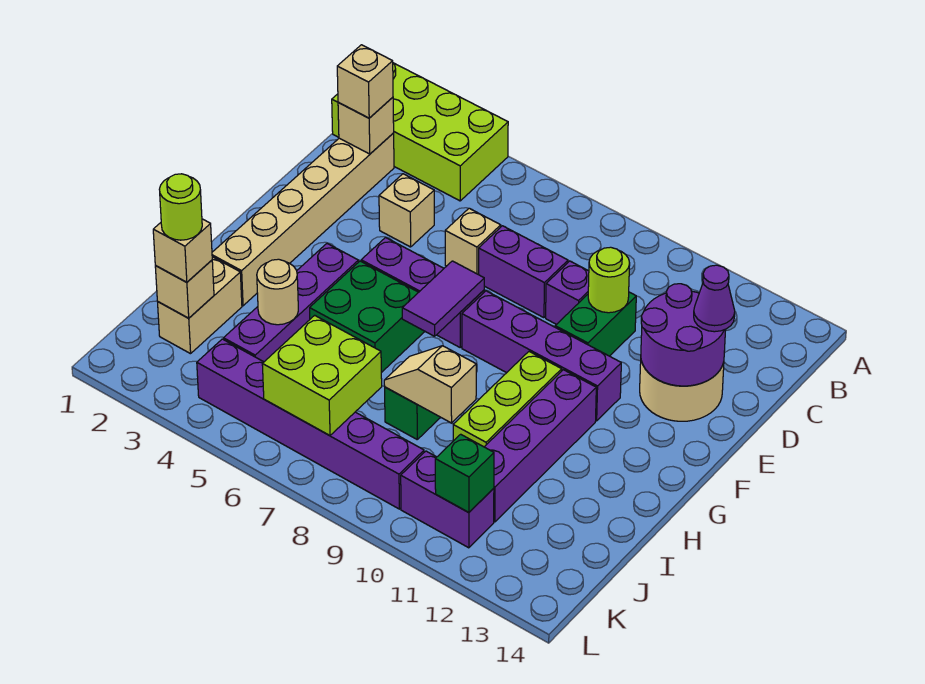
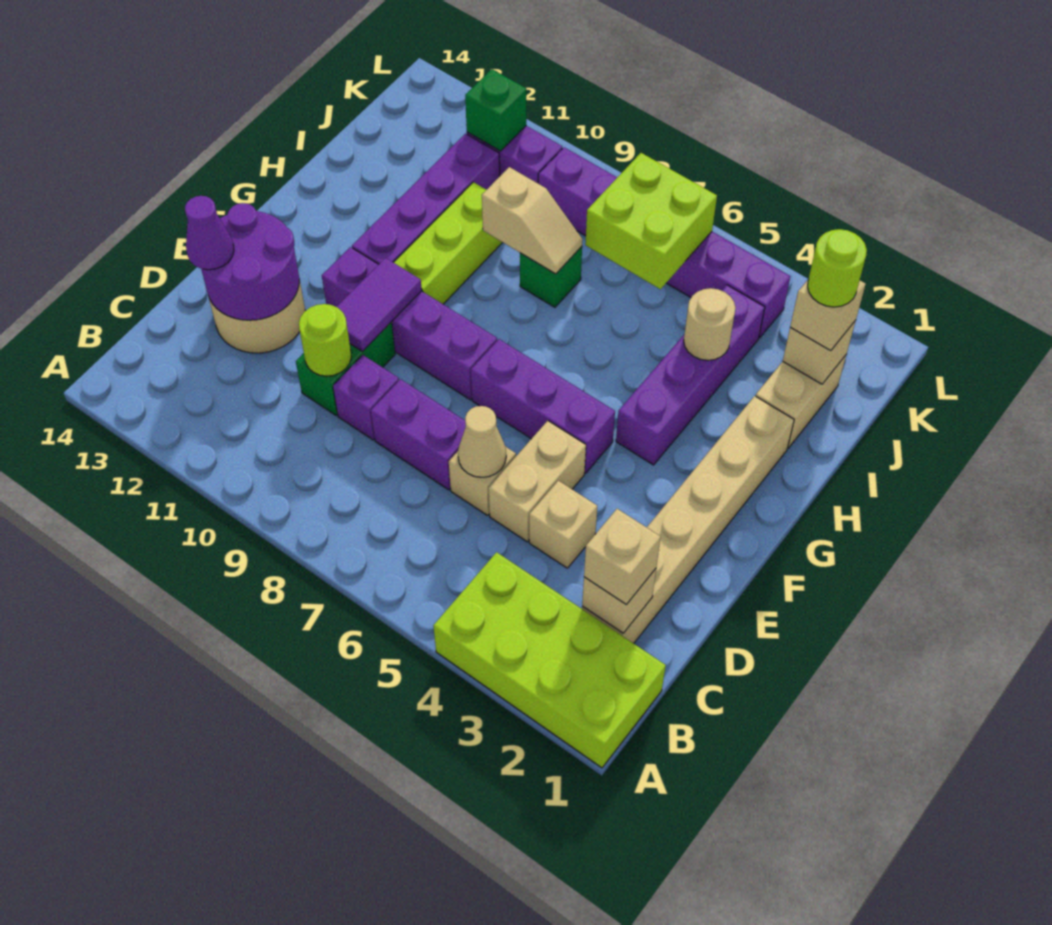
none -> tan 1x2 brick [489,421,586,542]
none -> tan 1x1 cone [458,406,506,477]
purple 1x2 tile [402,261,484,336] -> purple 1x2 tile moved to [337,258,422,352]
green 2x2 brick [310,261,425,373] -> none

